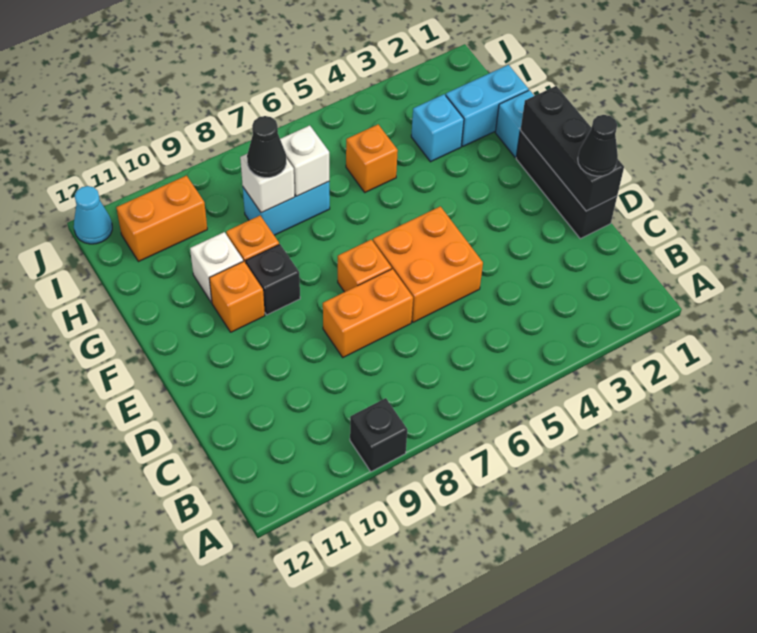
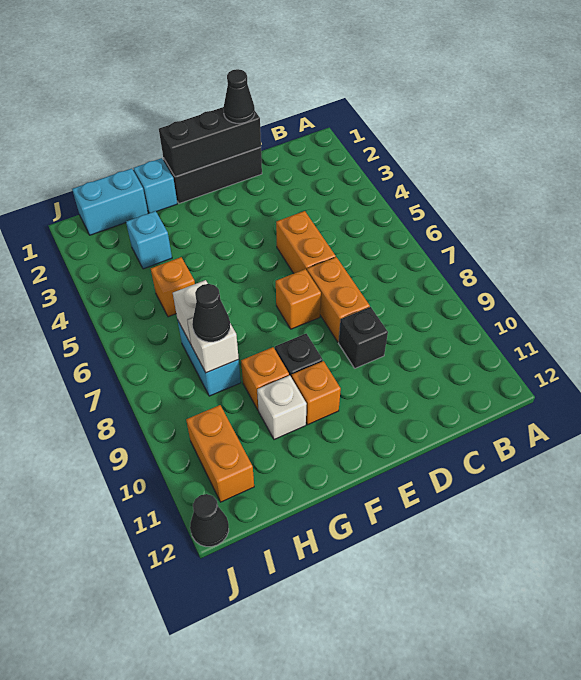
black 1x1 brick [350,398,407,472] -> black 1x1 brick moved to [339,307,388,368]
orange 2x2 brick [373,206,483,322] -> orange 1x2 brick [276,211,336,273]
cyan 1x2 brick [446,65,528,146] -> cyan 1x2 brick turned to [72,168,148,235]
cyan 1x1 cone [74,186,112,244] -> black 1x1 cone [190,494,229,547]

